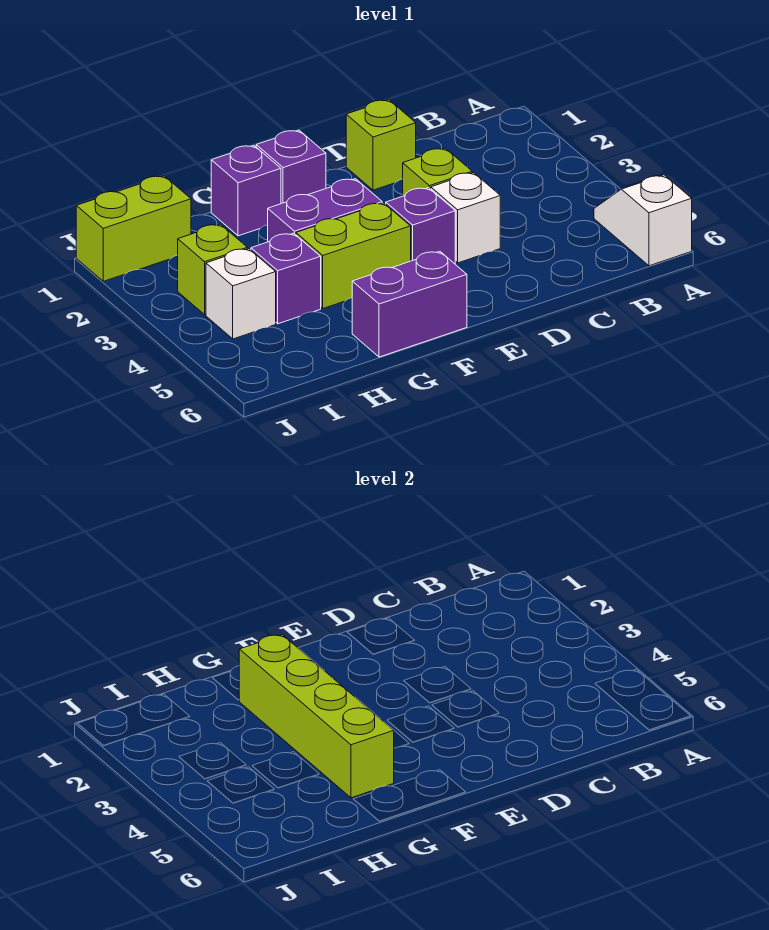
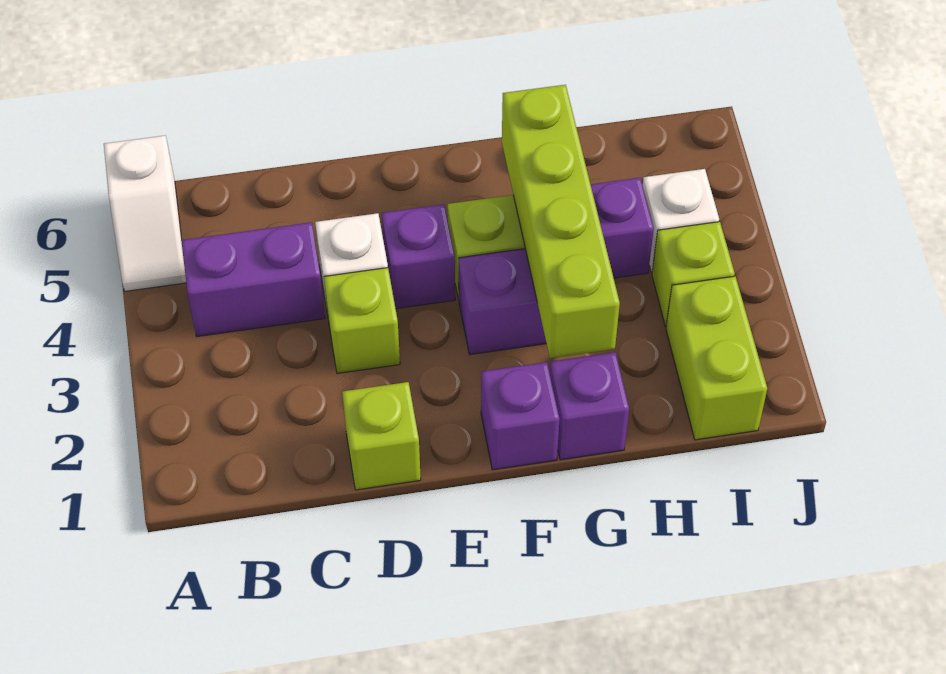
purple 1x2 brick [352,252,467,357] -> purple 1x2 brick moved to [181,222,325,337]
lime 1x2 brick [76,176,191,281] -> lime 1x2 brick turned to [666,276,767,440]

